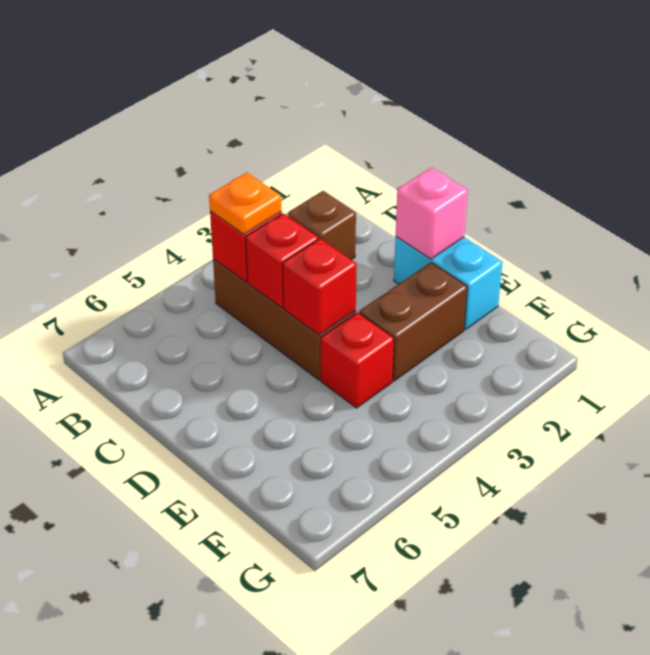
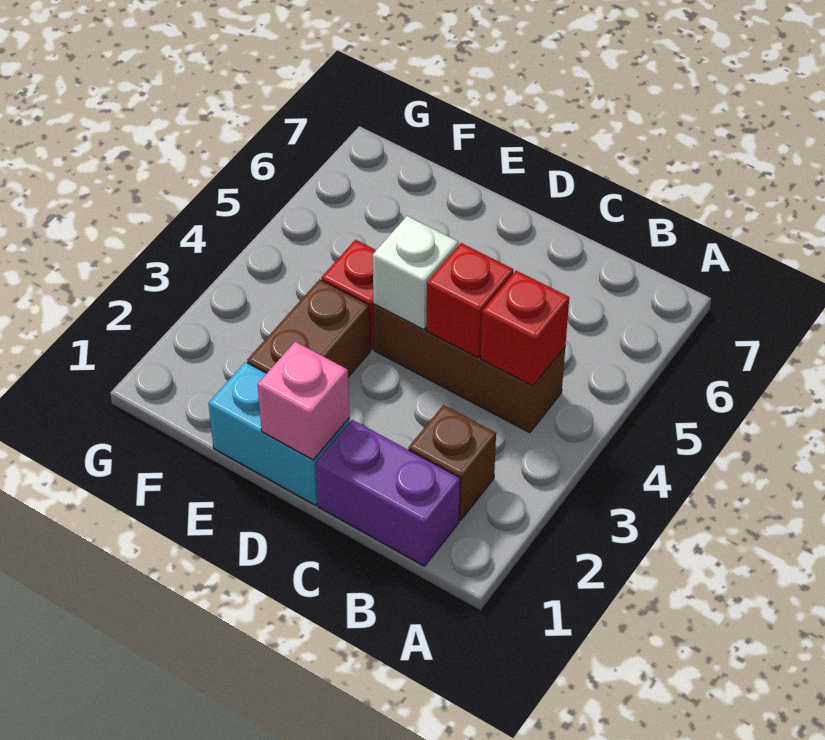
none -> purple 1x2 brick [316,420,460,566]
orange 1x1 plate [209,173,281,234] -> none
red 1x1 brick [283,239,357,335] -> white 1x1 brick [373,216,458,330]

